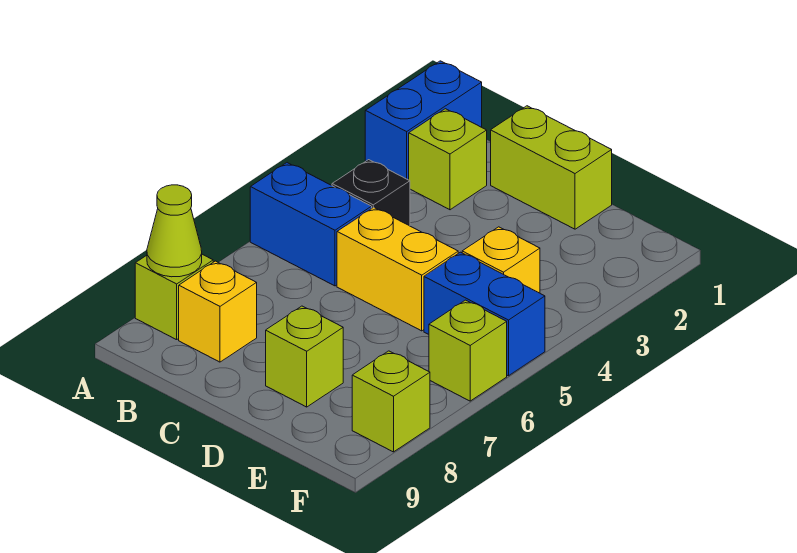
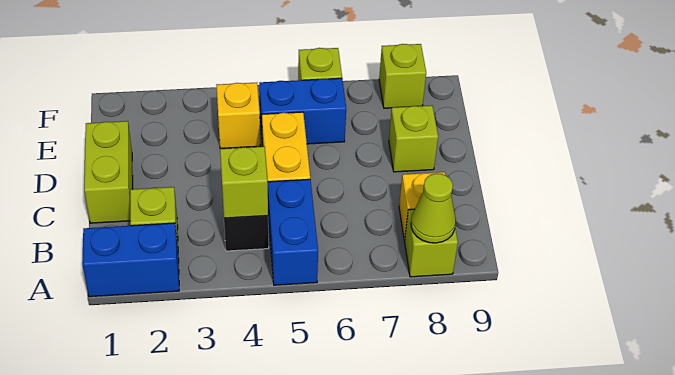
none -> lime 1x1 brick [220,146,268,218]
blue 1x2 brick [424,252,545,376] -> blue 1x2 brick turned to [259,78,346,146]

